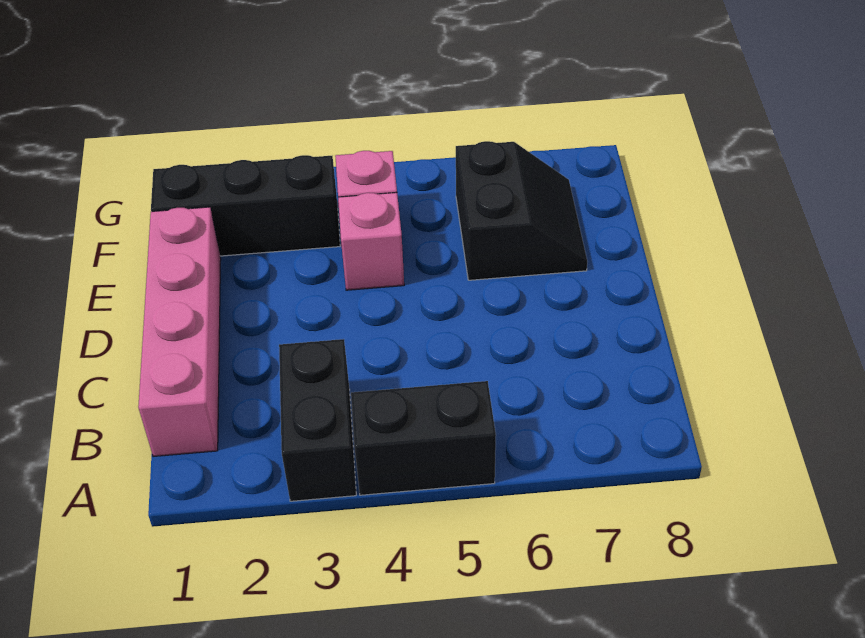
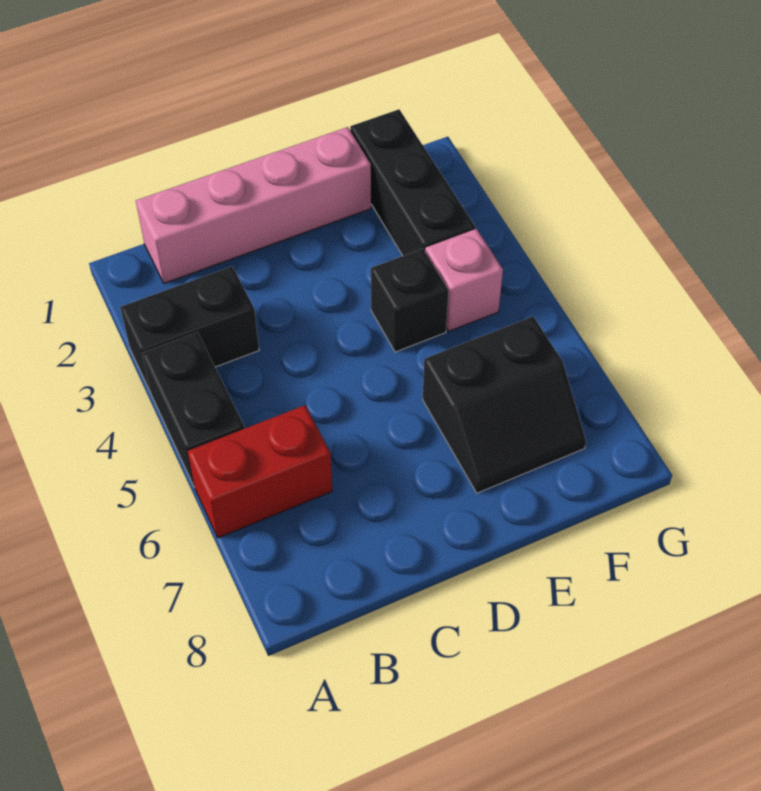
none -> red 1x2 brick [188,405,332,538]
pink 1x1 brick [338,193,404,290] -> black 1x1 brick [371,249,449,352]

